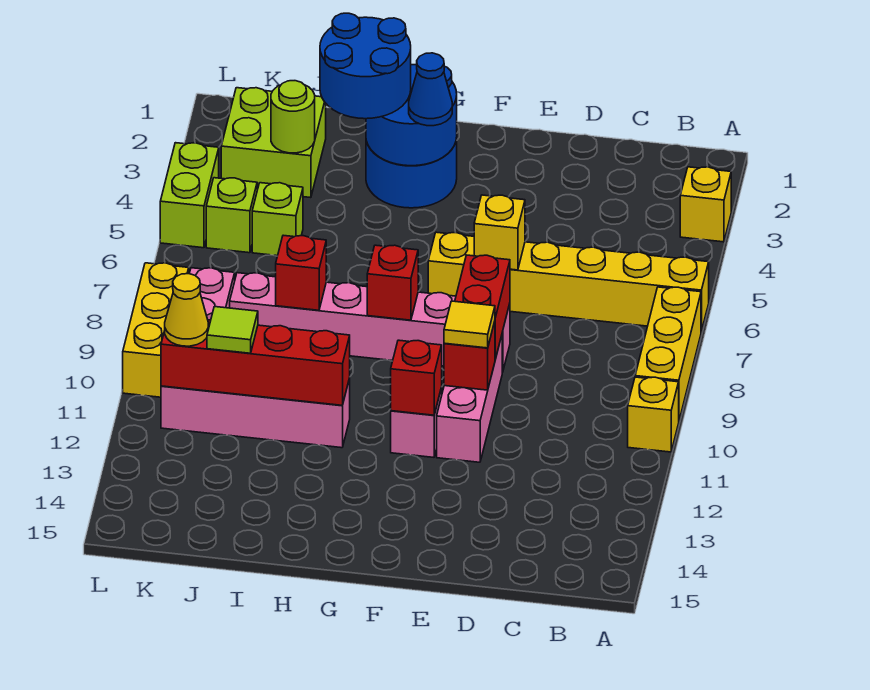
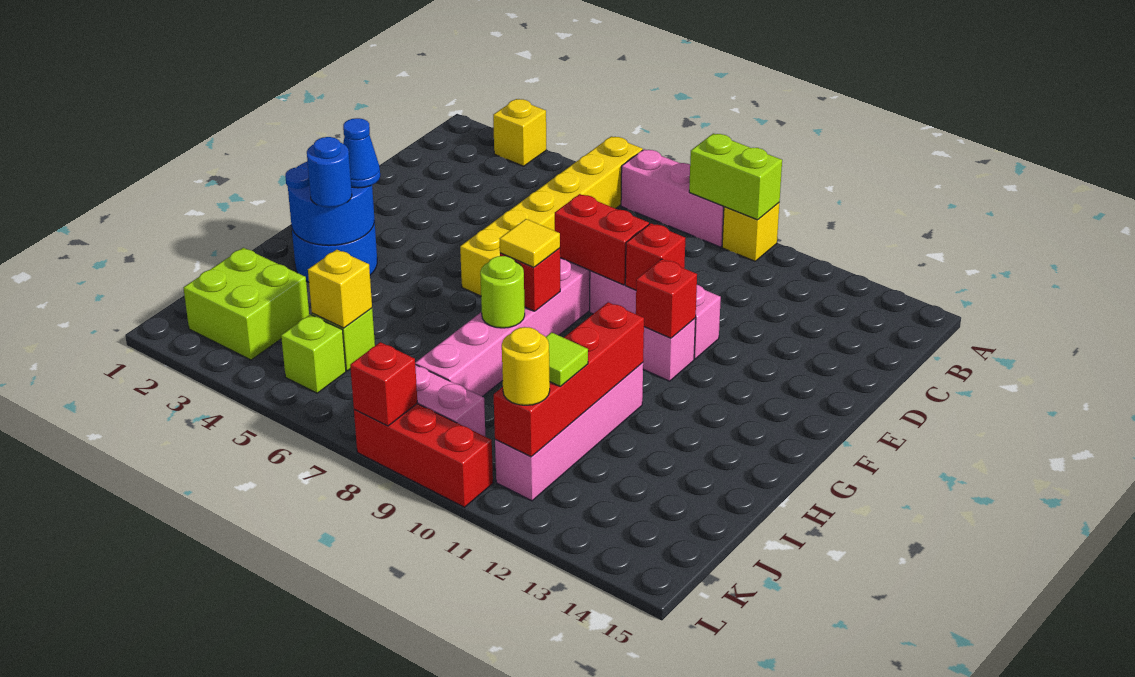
yellow 1x3 brick [635,287,701,420] -> pink 1x3 brick [621,149,724,247]
yellow 1x1 brick [474,195,525,270] -> yellow 1x1 brick moved to [308,250,372,328]
yellow 1x1 tile [444,301,495,348] -> yellow 1x1 tile moved to [499,219,560,267]
blue 2x2 round brick [320,13,411,119] -> blue 1x1 round brick [307,137,352,207]
red 1x1 brick [276,235,326,310] -> red 1x1 brick moved to [350,342,417,426]
lime 1x1 round brick [271,81,315,153] -> lime 1x1 round brick moved to [480,256,525,328]
yellow 1x1 cone [165,274,208,346] -> yellow 1x1 round brick [502,327,550,405]
lime 1x2 brick [160,143,219,248] -> lime 1x2 brick moved to [689,133,782,220]
yellow 1x3 brick [123,263,189,397] -> red 1x3 brick [354,403,493,507]

